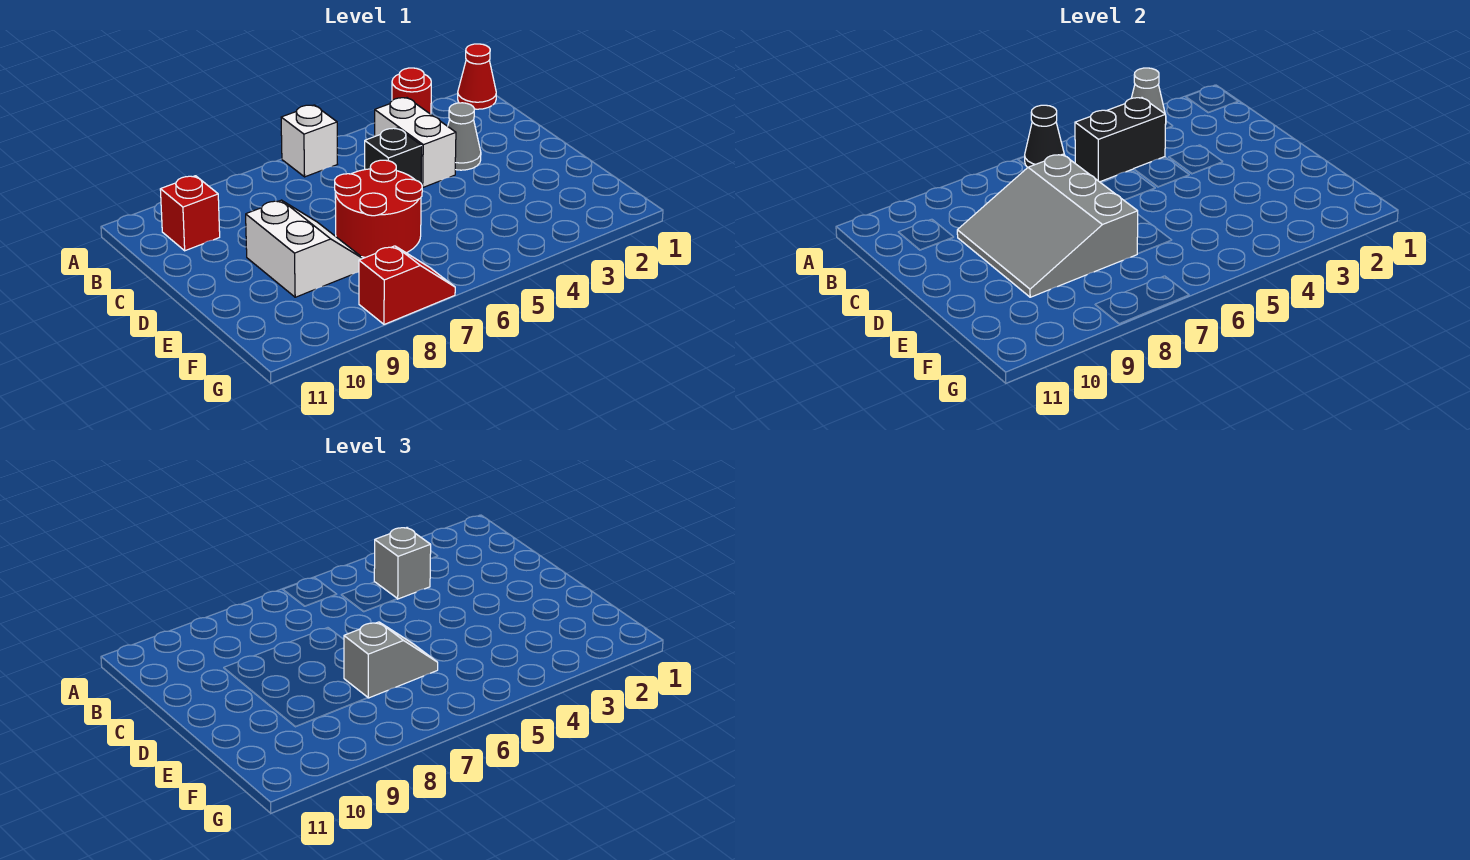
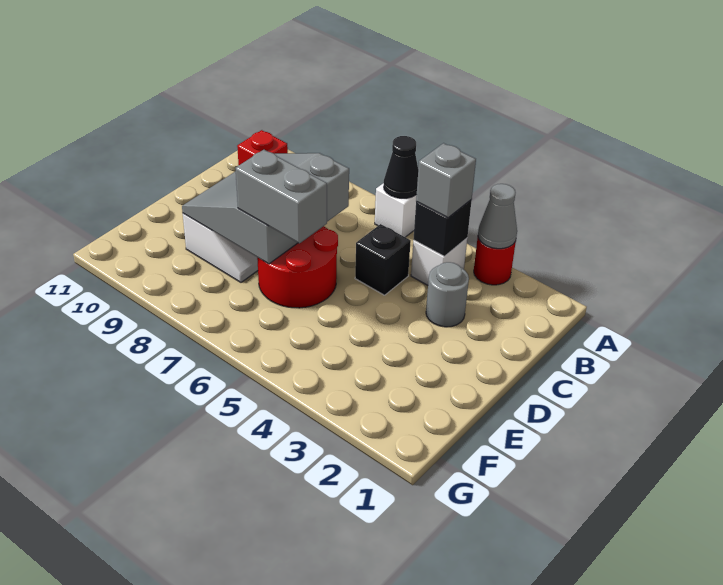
red 1x1 cone [458,44,496,109] -> none
white 1x2 brick [375,98,456,187] -> white 1x1 brick [411,238,467,285]
black 1x2 brick [1075,98,1166,182] -> black 1x1 brick [413,200,472,256]
grey 1x1 cone [448,103,481,170] -> grey 1x1 round brick [426,262,469,327]
grey 1x2 slope [344,622,438,698] -> grey 1x2 brick [236,150,327,243]
red 1x2 slope [359,246,455,324] -> none

